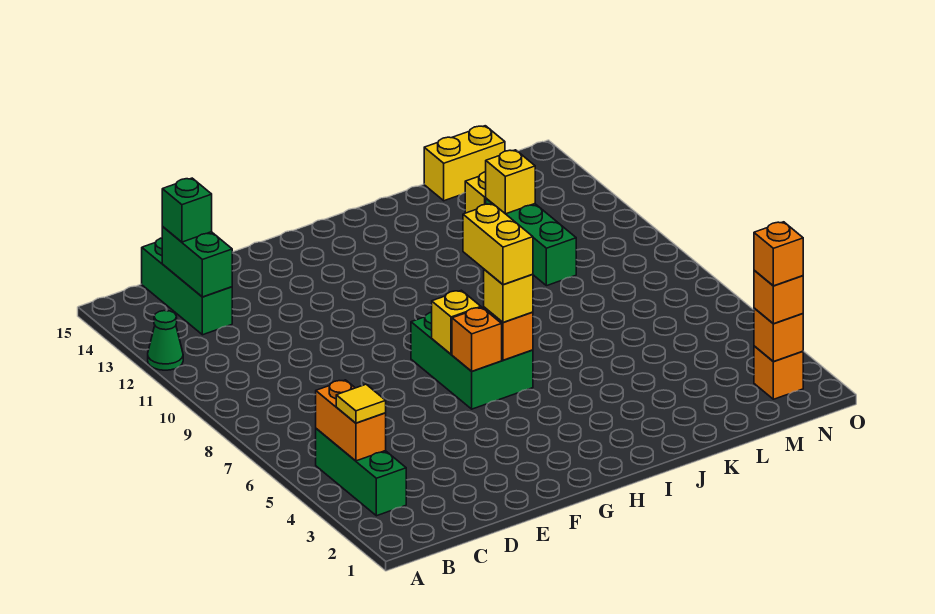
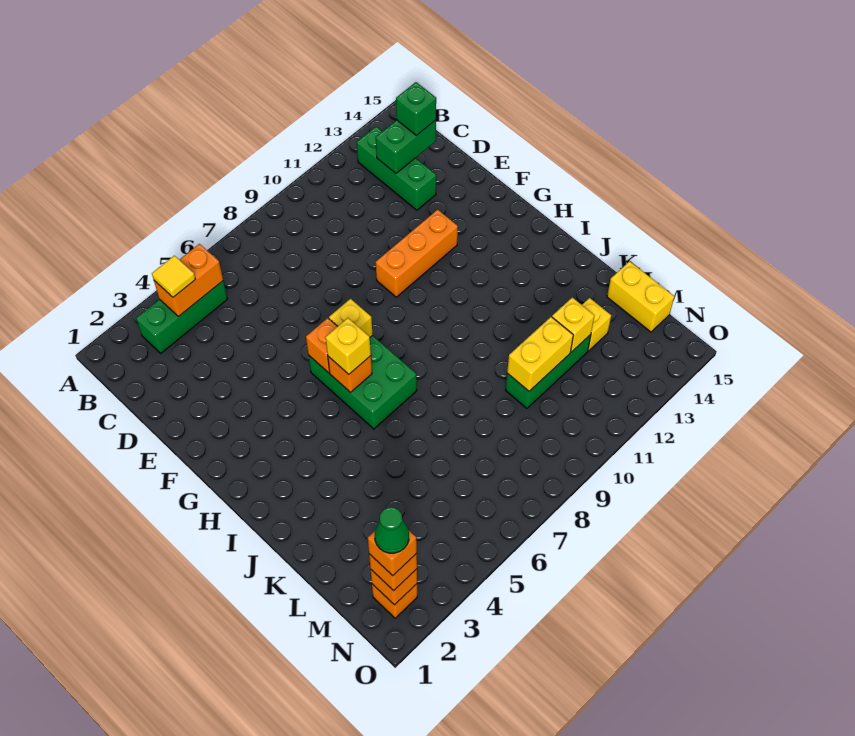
green 1x1 cone [148,311,183,370] -> green 1x1 cone moved to [375,507,409,553]
green 1x3 brick [142,238,232,335] -> green 1x3 brick turned to [357,127,436,210]
none -> orange 1x3 brick [376,210,458,297]
green 2x3 brick [411,312,533,409] -> green 2x3 brick turned to [309,335,417,429]
yellow 1x2 brick [463,204,533,285] -> yellow 1x2 brick moved to [507,317,573,391]

